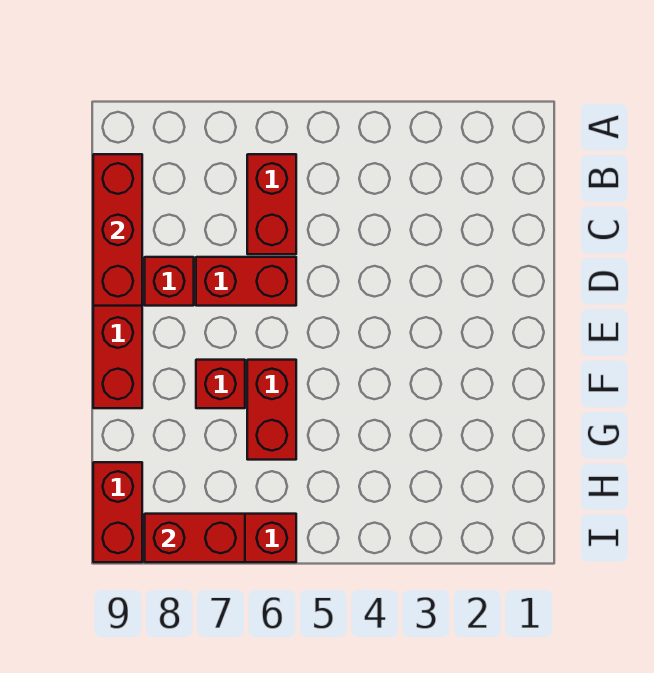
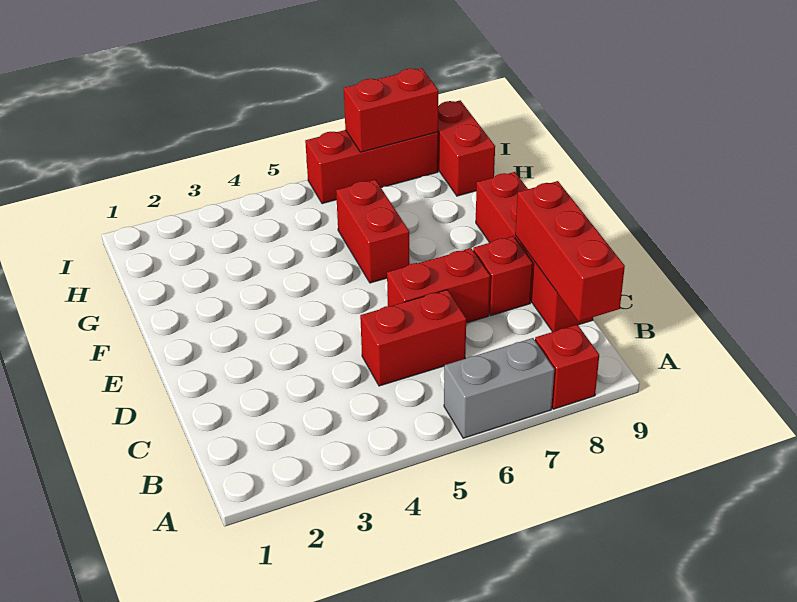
none -> grey 1x2 brick [444,338,554,438]
red 1x2 brick [247,154,296,254] -> red 1x2 brick turned to [360,290,466,386]
red 1x1 brick [196,360,245,408] -> red 1x1 brick moved to [535,325,599,409]

